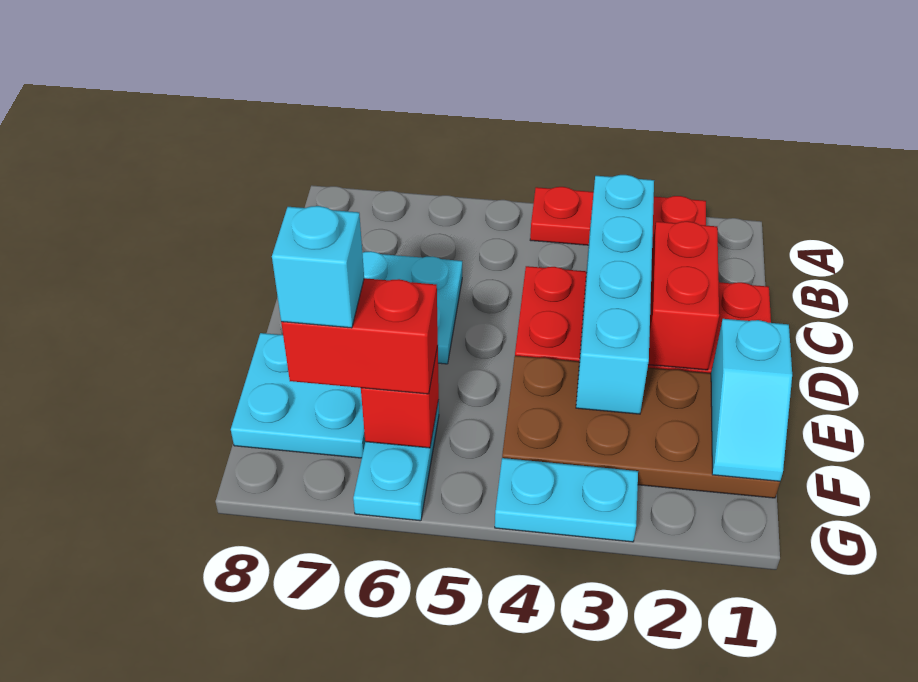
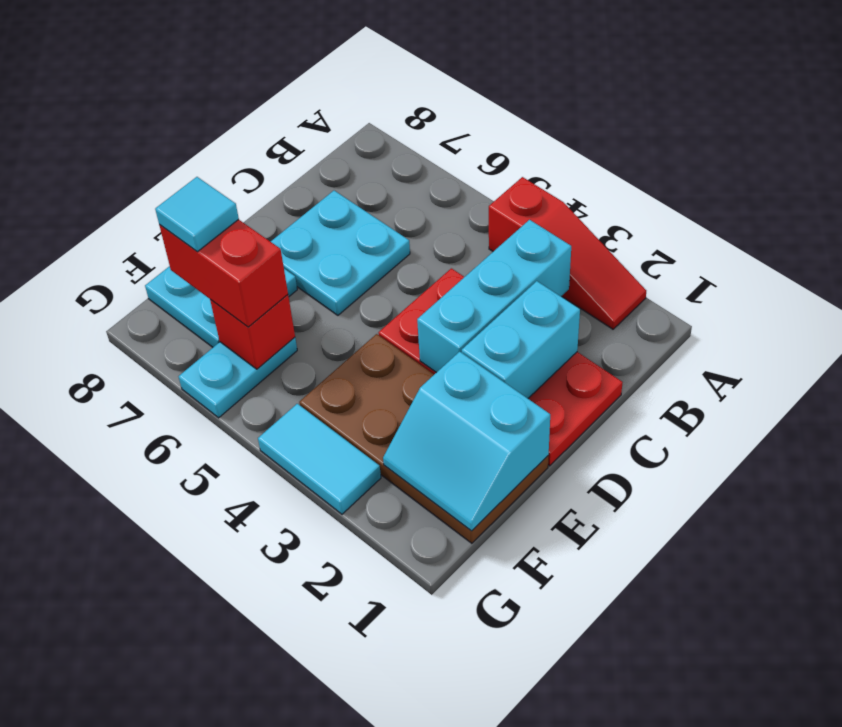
red 1x3 plate [530,187,706,245] -> red 1x3 slope [489,177,646,329]
cyan 1x4 brick [576,175,654,414] -> cyan 1x3 brick [417,220,571,373]
red 1x2 brick [648,221,719,370] -> cyan 1x2 brick [462,281,580,398]
cyan 1x2 slope [711,319,792,481] -> cyan 2x2 slope [383,352,550,531]
cyan 1x1 brick [272,206,364,328] -> cyan 1x1 tile [155,177,239,252]
cyan 1x2 plate [495,458,638,542] -> cyan 1x2 tile [258,404,381,514]

